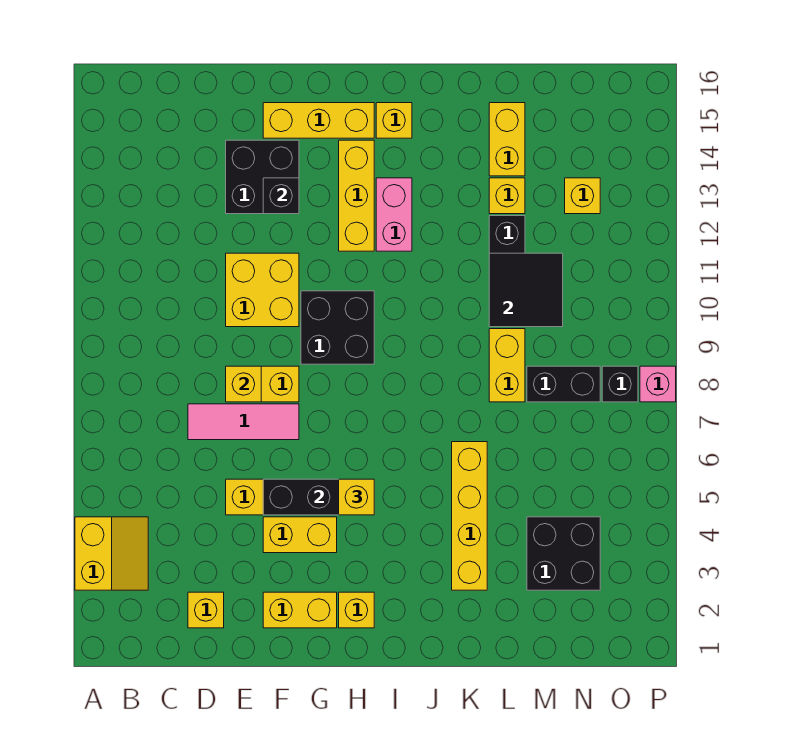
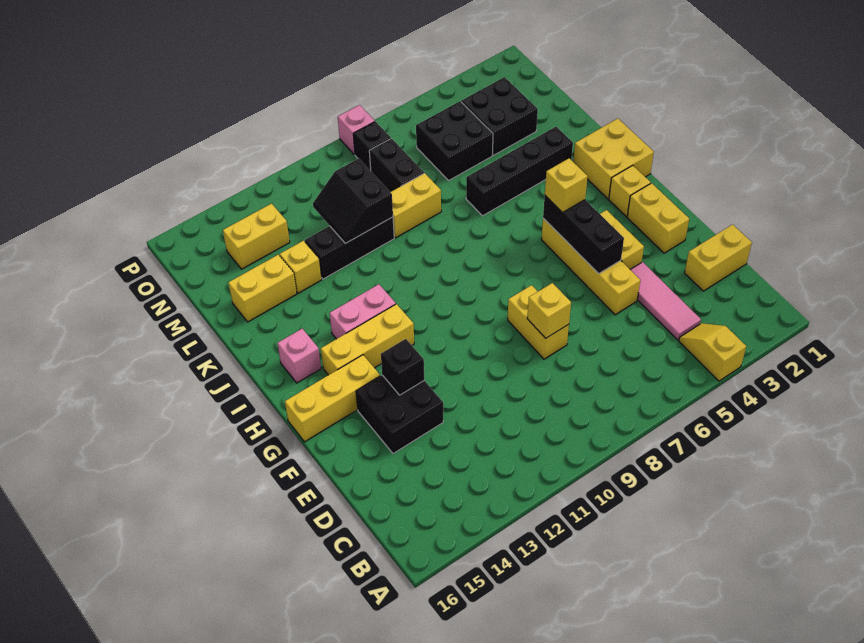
yellow 2x2 slope [75,517,148,590] -> yellow 1x2 slope [679,323,746,381]
yellow 1x1 brick [188,592,224,628] -> yellow 1x2 brick [685,225,752,291]
pink 1x3 tile [188,404,299,440] -> pink 1x3 tile moved to [630,262,701,340]
yellow 2x2 brick [226,253,299,327] -> yellow 2x2 brick moved to [573,119,654,199]
yellow 1x3 brick [263,103,374,138] -> yellow 1x3 brick turned to [285,355,380,442]
black 2x2 brick [301,291,374,364] -> black 2x2 brick moved to [416,101,493,180]
yellow 1x1 brick [376,103,412,138] -> pink 1x1 brick [277,329,321,383]
yellow 1x4 brick [452,442,487,590] -> black 1x4 brick [466,127,573,216]
black 2x2 tile [489,253,563,327] -> black 2x2 slope [313,159,393,243]
yellow 1x1 brick [565,178,600,214] -> yellow 1x2 brick [223,203,290,269]

